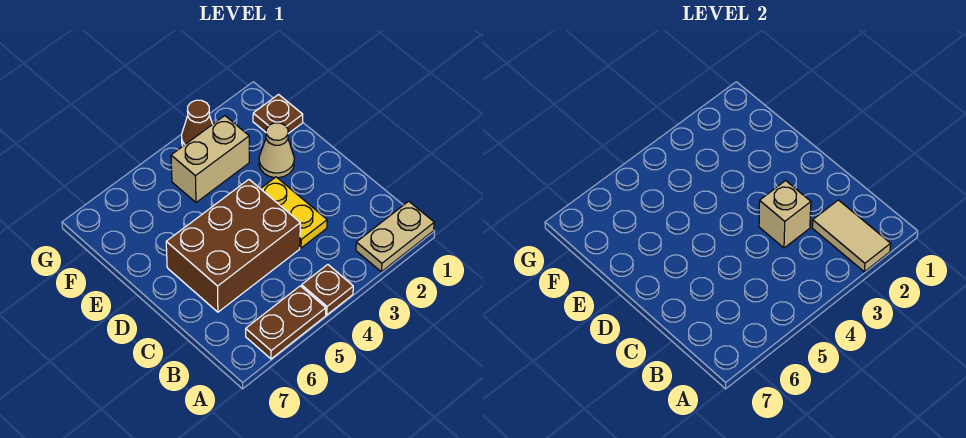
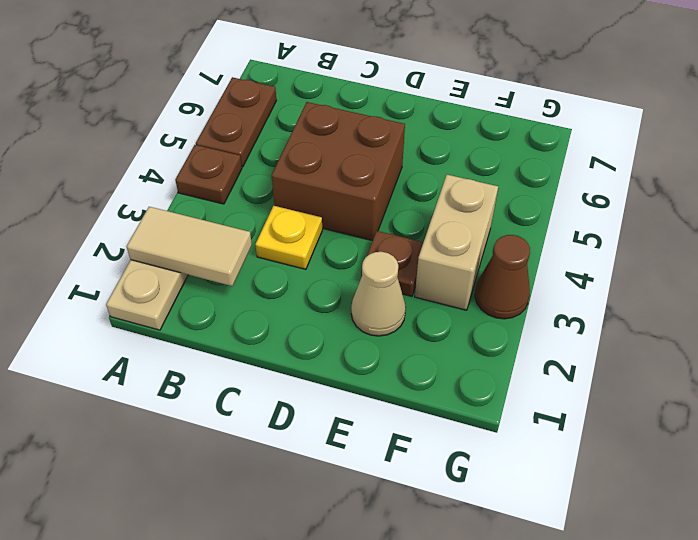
yellow 1x2 plate [261,177,327,248] -> yellow 1x1 plate [255,206,322,269]
tan 1x1 brick [759,181,811,248] -> none
brown 2x3 brick [166,180,300,312] -> brown 2x2 brick [272,102,405,241]
brown 1x1 plate [253,95,303,134] -> brown 1x1 plate moved to [361,231,423,296]

